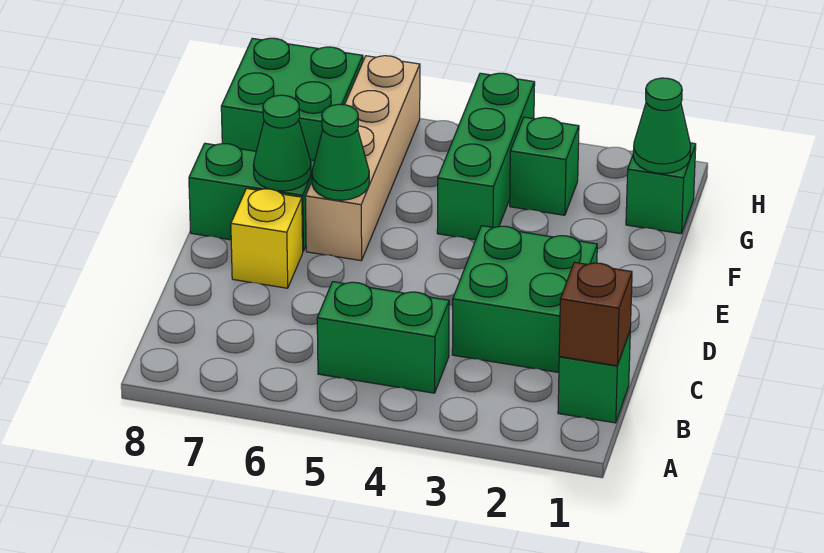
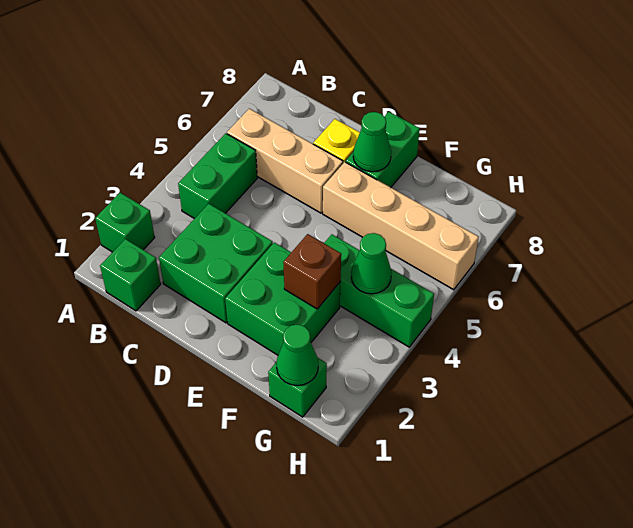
brown 1x1 brick [559,262,632,366] -> brown 1x1 brick moved to [283,234,341,309]
none -> tan 1x3 brick [227,109,343,213]
green 1x1 cone [312,104,369,200] -> green 1x1 cone moved to [351,233,392,294]
green 1x1 brick [510,117,579,215] -> green 1x1 brick moved to [95,193,155,252]
green 2x2 brick [221,38,363,161] -> green 2x2 brick moved to [225,242,340,355]

